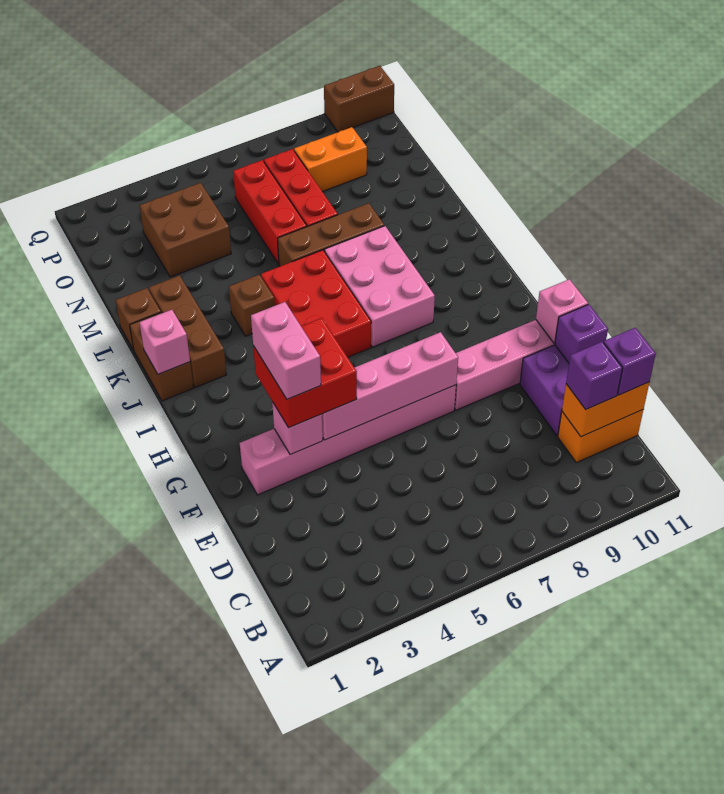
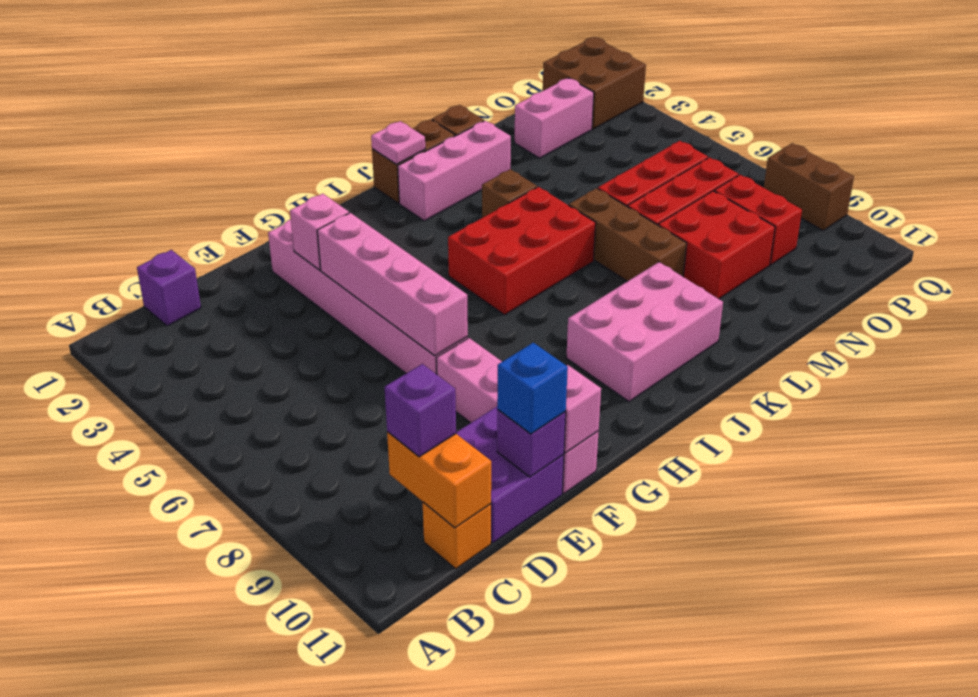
orange 1x2 brick [558,410,643,463] -> orange 1x1 brick [423,502,491,569]
purple 1x1 brick [604,328,656,395] -> purple 1x1 brick moved to [137,250,201,326]
none -> blue 1x1 brick [497,343,568,434]
red 2x2 brick [253,318,357,428] -> red 2x2 brick moved to [658,191,775,299]
pink 1x2 brick [251,302,321,399] -> pink 1x2 brick moved to [515,78,594,158]
pink 2x3 brick [325,226,435,347] -> pink 2x3 brick moved to [566,262,723,402]
pink 1x1 brick [139,310,190,374] -> pink 1x1 plate [371,121,425,164]
brown 1x3 brick [149,275,227,387] -> pink 1x3 brick [398,121,511,221]
brown 2x2 brick [140,183,231,277] -> brown 2x2 brick moved to [543,37,646,129]
orange 1x2 brick [294,127,367,192] -> red 1x2 brick [714,175,802,265]
brown 1x2 brick [324,66,394,132] -> brown 1x2 brick moved to [764,143,854,230]

